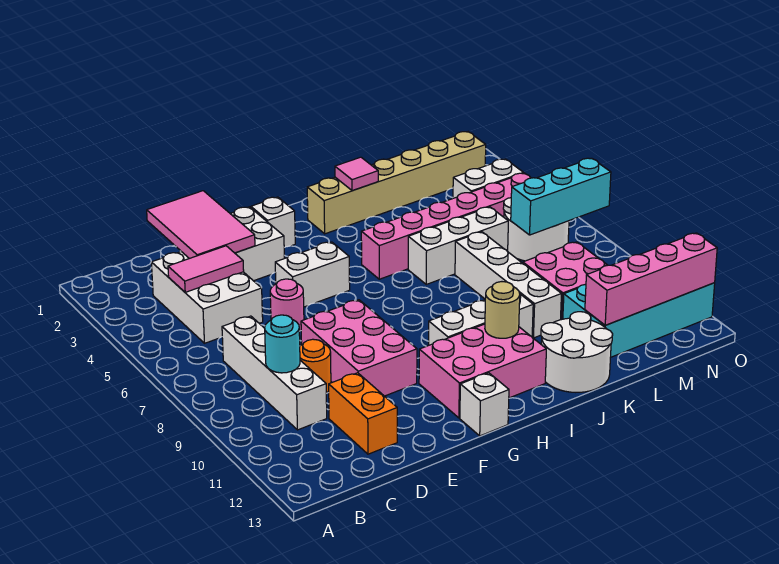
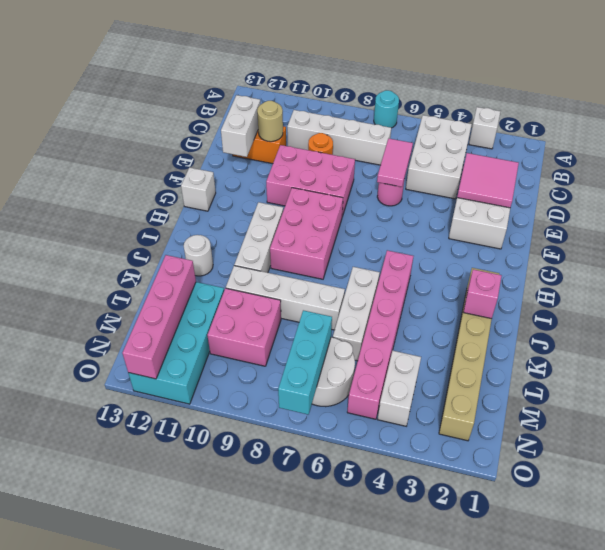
white 2x3 brick [151,252,263,343] -> white 2x3 brick turned to [406,115,472,199]
pink 1x2 tile [168,246,244,292] -> pink 1x2 tile moved to [377,138,413,187]
cyan 1x1 round brick [265,315,300,373] -> cyan 1x1 round brick moved to [374,90,399,128]
pink 2x3 tile [147,191,255,259] -> pink 2x2 tile [457,153,519,208]
white 1x2 brick [275,242,350,307] -> white 1x2 brick moved to [221,95,260,157]
white 1x1 brick [251,197,295,248] -> white 1x1 brick moved to [469,107,501,149]
pink 2x3 brick [419,324,546,418] -> pink 2x3 brick moved to [270,188,343,279]
tan 1x1 round brick [485,282,520,338] -> tan 1x1 round brick moved to [257,101,283,142]
pink 1x1 tile [335,157,378,191] -> pink 1x1 brick [463,269,502,319]
white 2x2 round brick [541,312,613,392] -> white 1x1 round brick [184,235,213,276]

